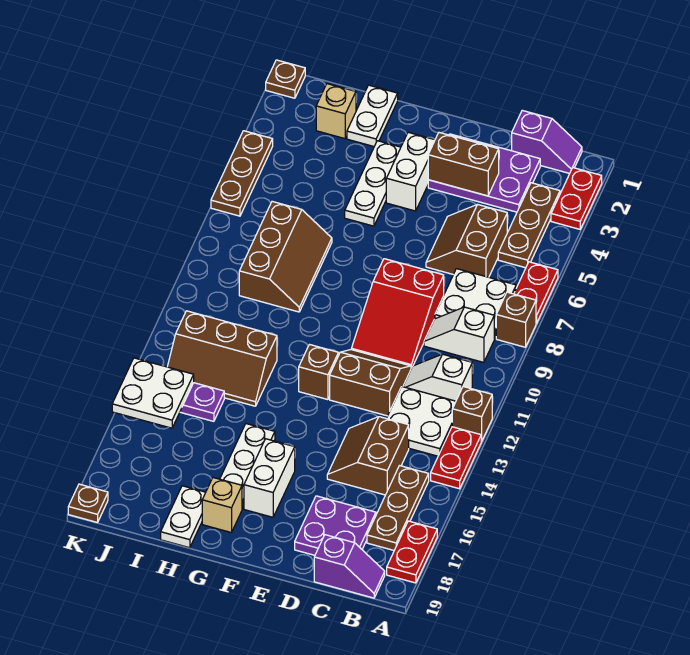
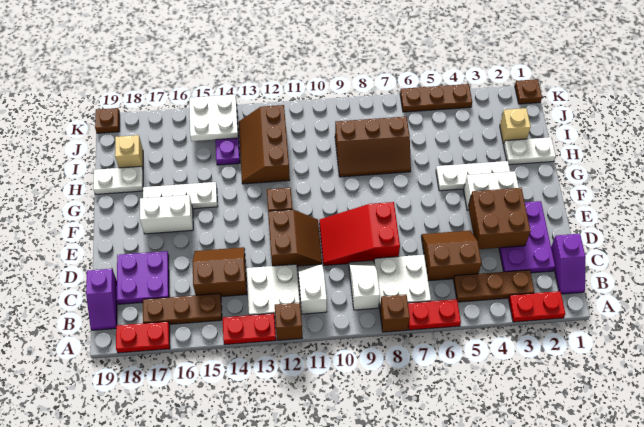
brown 1x2 brick [428,133,499,196] -> brown 2x2 brick [468,188,530,249]
tan 1x1 brick [202,478,242,532] -> tan 1x1 brick moved to [115,135,143,168]

